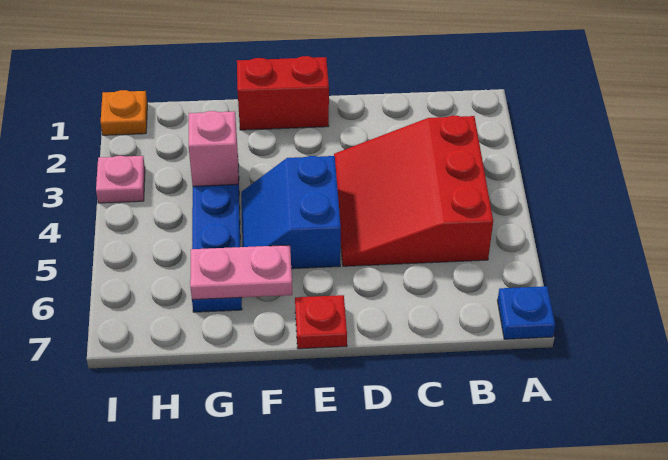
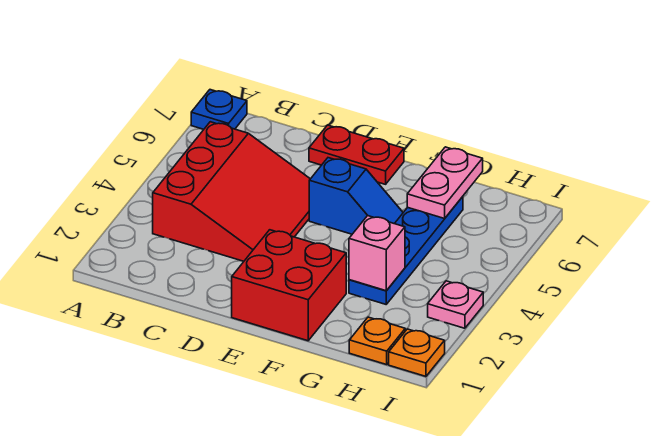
red 1x2 brick [237,56,329,130] -> red 2x2 brick [232,230,346,341]
blue 2x2 slope [241,156,341,269] -> blue 1x2 slope [309,158,403,234]
red 1x1 plate [295,295,347,349] -> red 1x2 plate [309,125,404,184]
pink 1x2 plate [190,245,292,300] -> pink 1x2 plate turned to [407,147,483,219]
none -> orange 1x1 plate [349,317,405,365]

